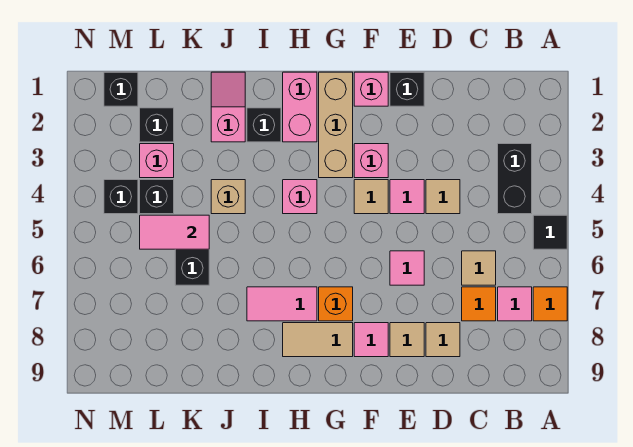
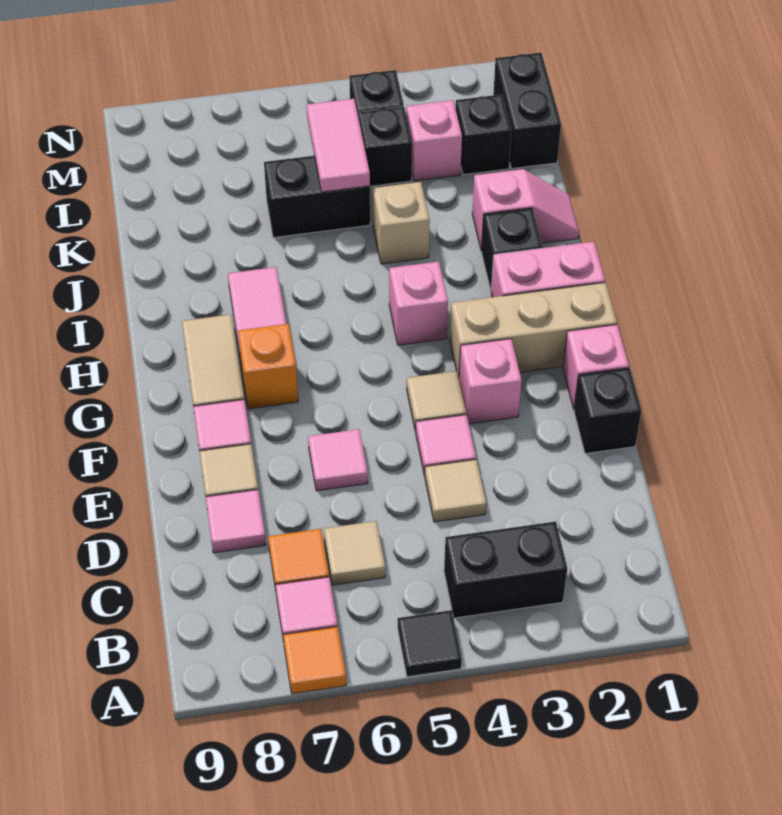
tan 1x1 tile [426,323,460,357] -> pink 1x1 tile [206,490,266,553]
black 1x1 brick [104,72,138,106] -> black 1x2 brick [493,53,561,169]

